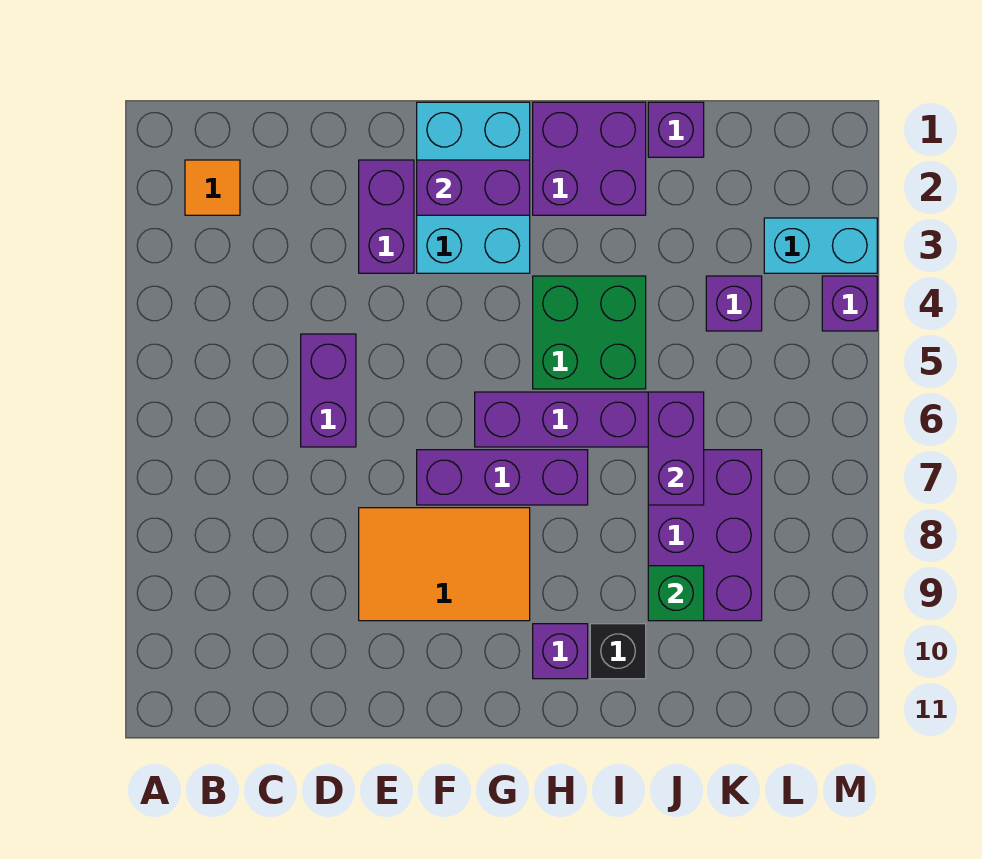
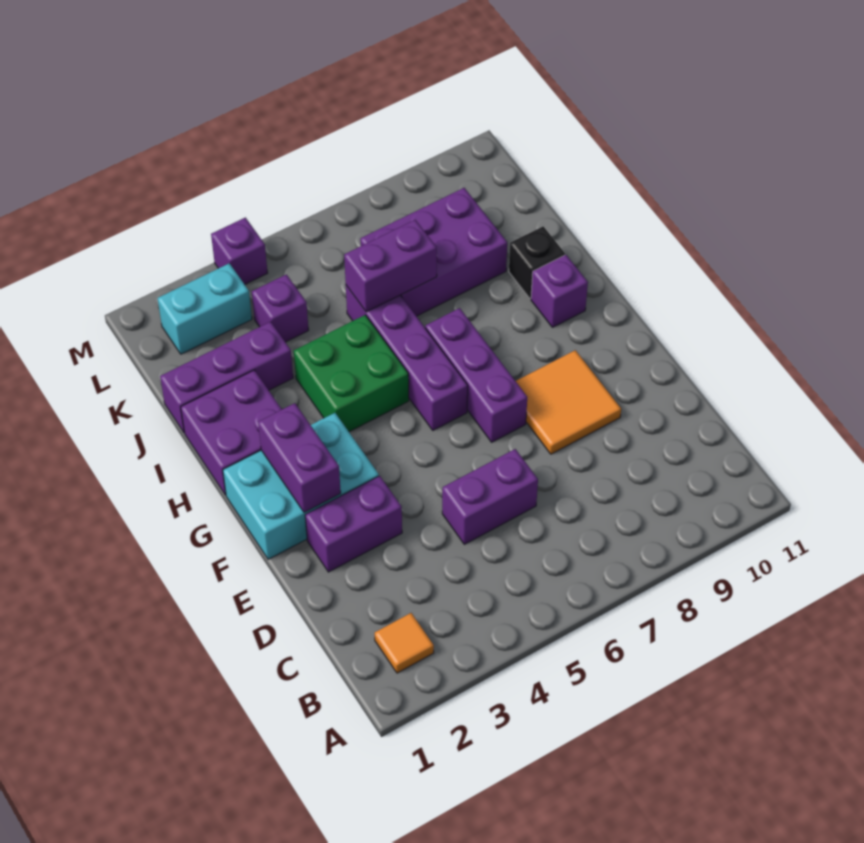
orange 2x3 tile [359,508,530,621] -> orange 2x2 tile [516,350,621,454]
purple 1x1 brick [648,102,704,157] -> purple 1x3 brick [160,322,293,433]
green 1x1 brick [648,566,704,621] -> none
cyan 1x2 brick [764,218,877,273] -> cyan 1x2 brick turned to [158,263,252,354]

